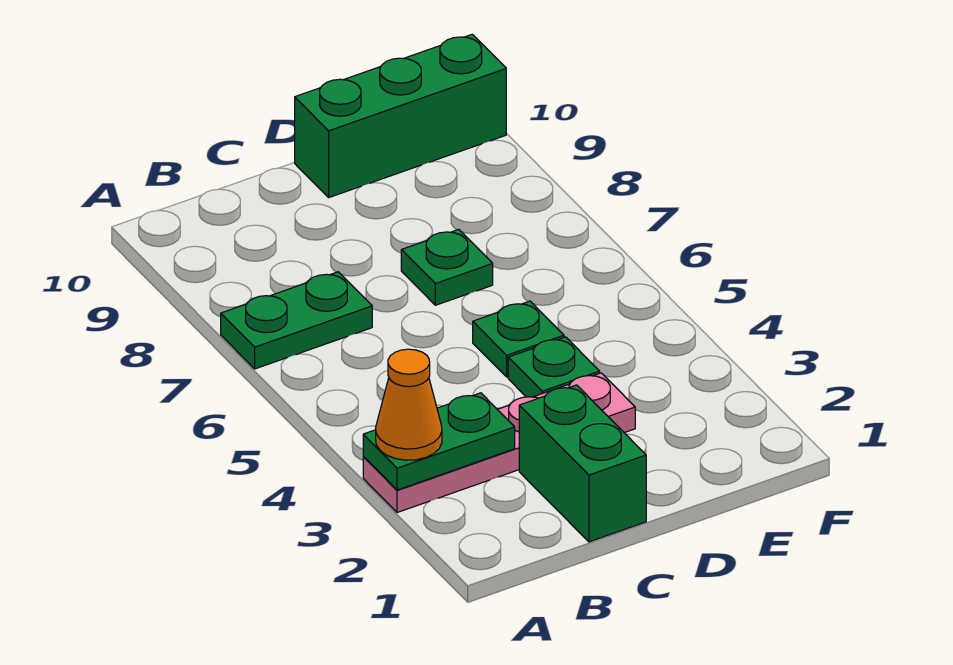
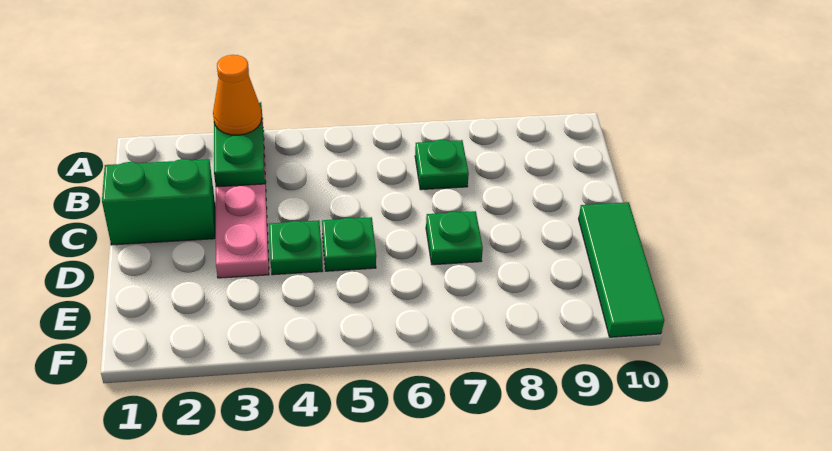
green 1x2 plate [221,272,372,369] -> green 1x1 plate [415,140,469,190]
green 1x3 brick [295,34,506,197] -> green 1x3 tile [579,202,664,337]

